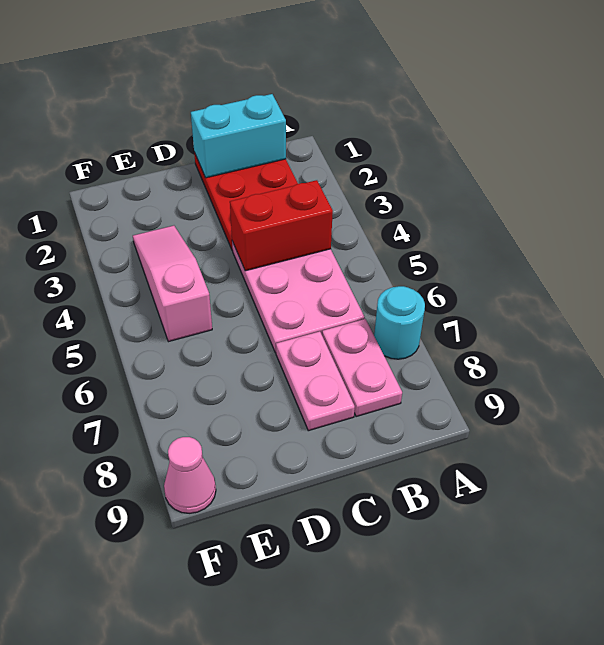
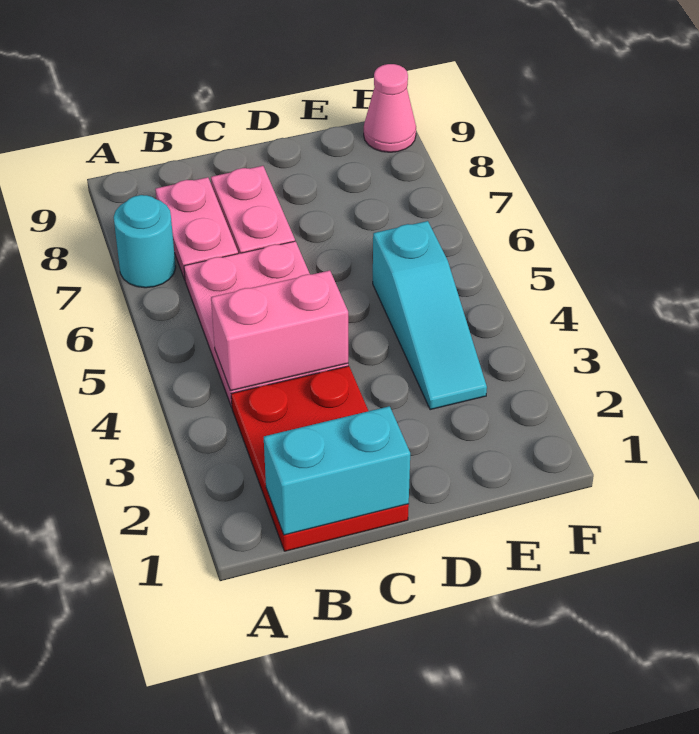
red 1x2 brick [230,180,333,271] -> pink 1x2 brick [211,270,348,391]
pink 1x3 slope [133,226,212,342] -> cyan 1x3 slope [373,221,487,410]

